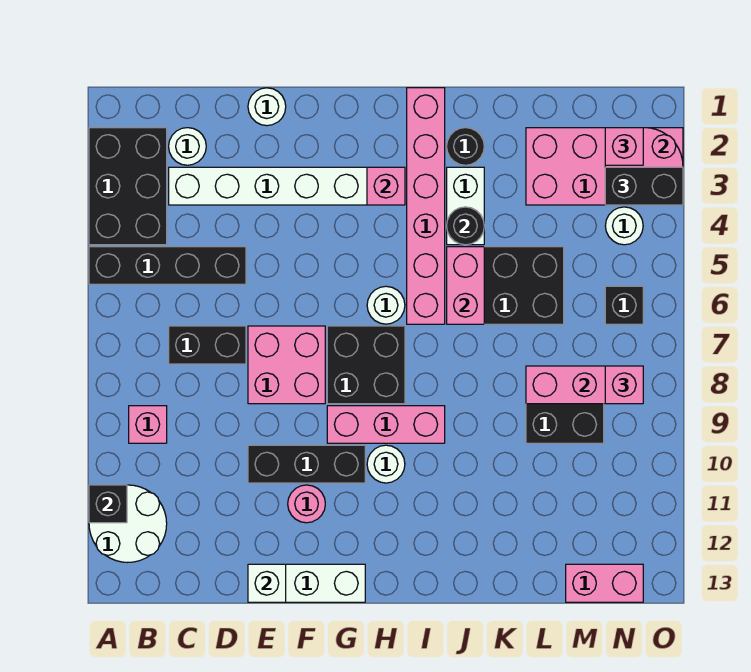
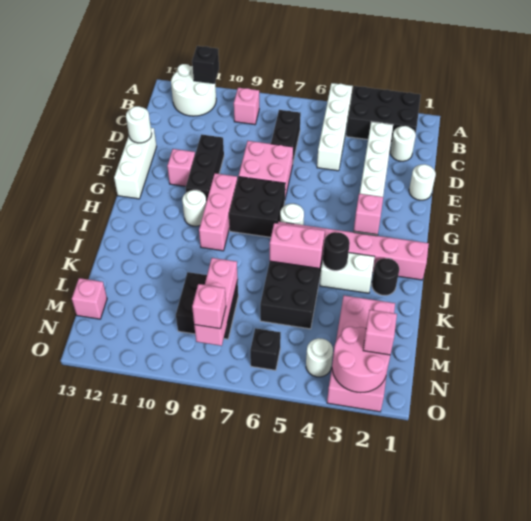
black 1x4 brick [89,247,246,284] -> white 1x4 brick [317,83,353,171]
white 1x1 brick [248,564,286,602] -> white 1x1 round brick [126,106,152,143]
pink 1x1 round brick [288,485,325,523] -> pink 1x1 brick [167,149,195,186]
pink 1x2 brick [566,564,643,602] -> pink 1x1 brick [72,278,107,319]
black 1x2 brick [605,167,683,205] -> none

